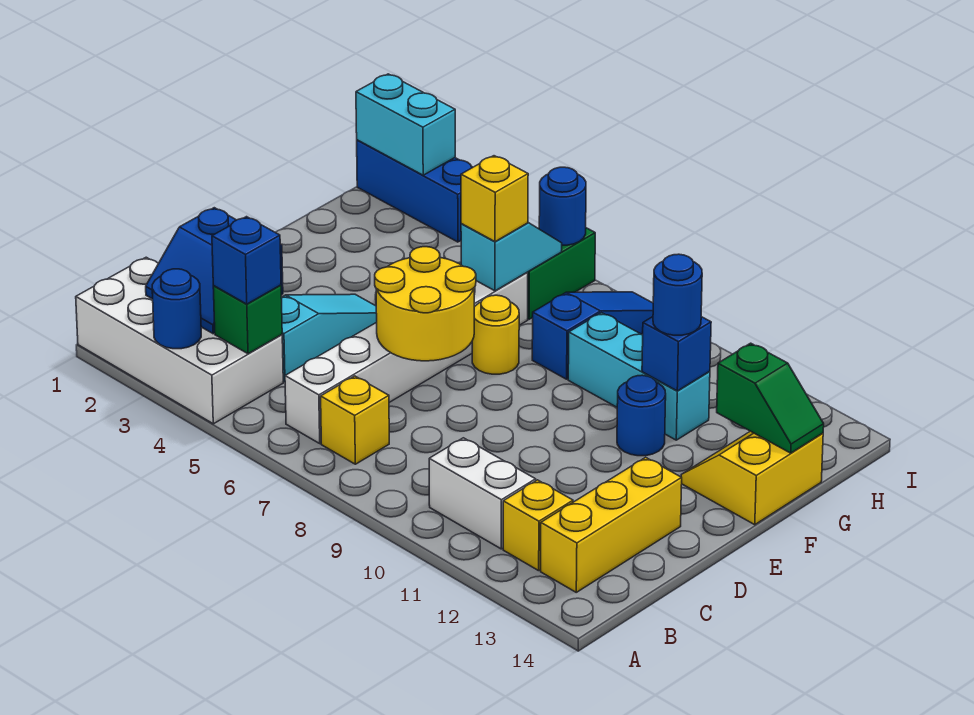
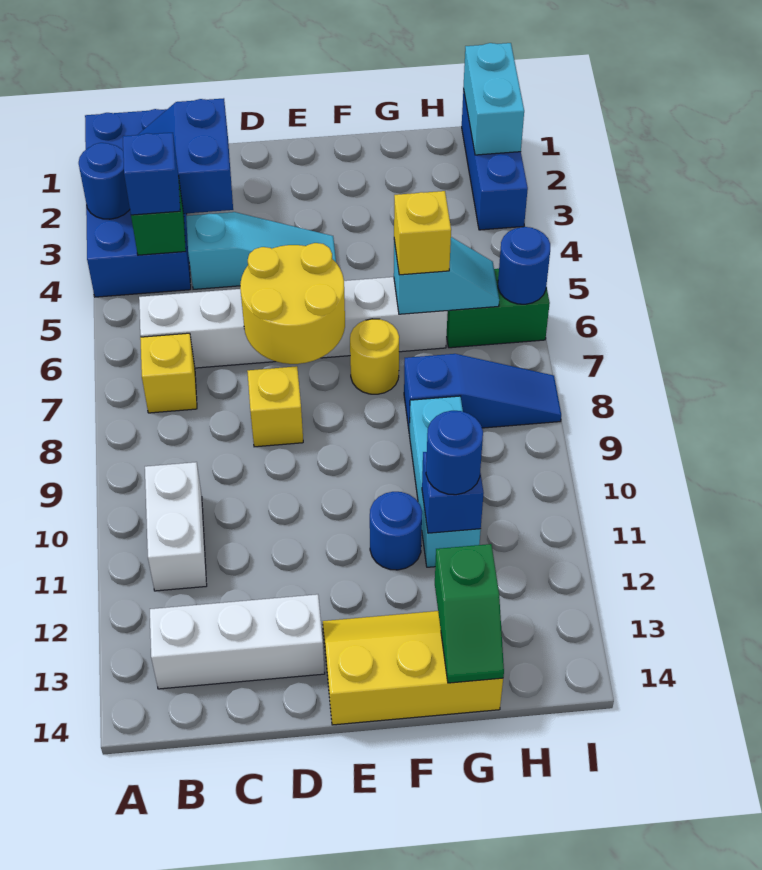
white 2x4 brick [76,257,283,424] -> blue 2x4 brick [85,109,191,297]
yellow 1x1 brick [503,480,573,571] -> yellow 1x1 brick moved to [247,366,303,447]
yellow 1x3 brick [541,457,682,592] -> white 1x3 brick [150,594,325,689]
yellow 2x2 slope [681,431,823,525] -> yellow 2x3 slope [323,611,503,725]

